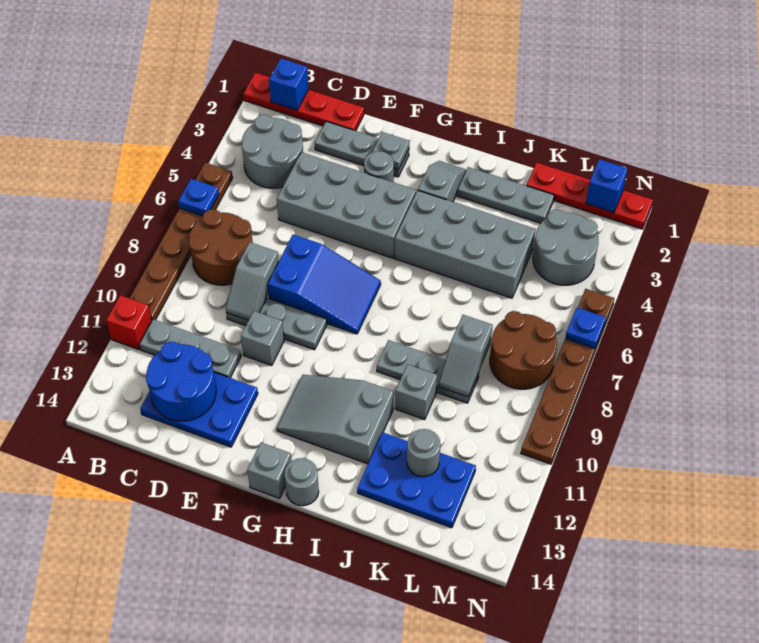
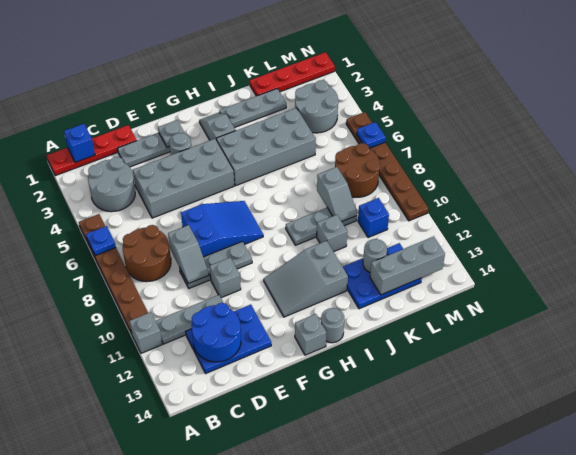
red 1x1 brick [106,295,152,349] -> grey 1x1 brick [130,312,162,353]
none -> grey 1x3 brick [370,237,445,295]
blue 1x1 brick [586,159,628,212] -> blue 1x1 brick moved to [358,198,389,238]

